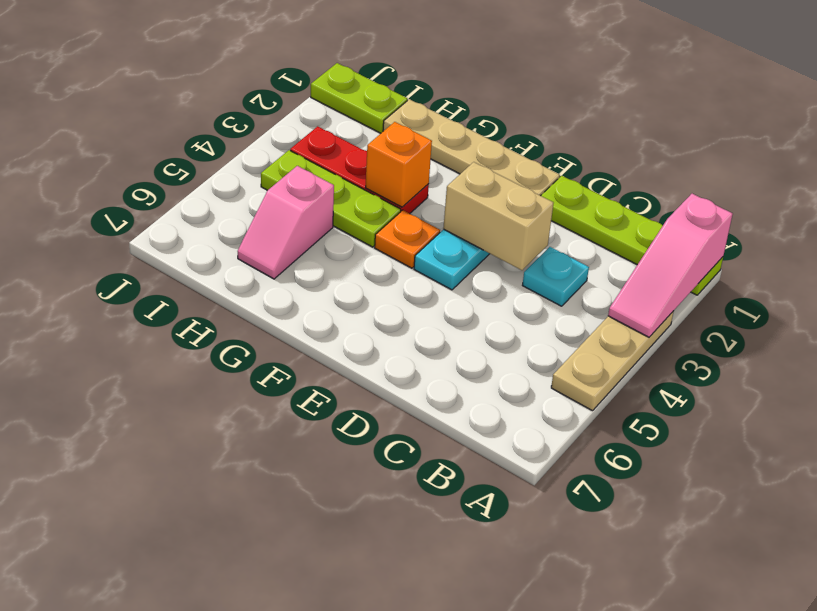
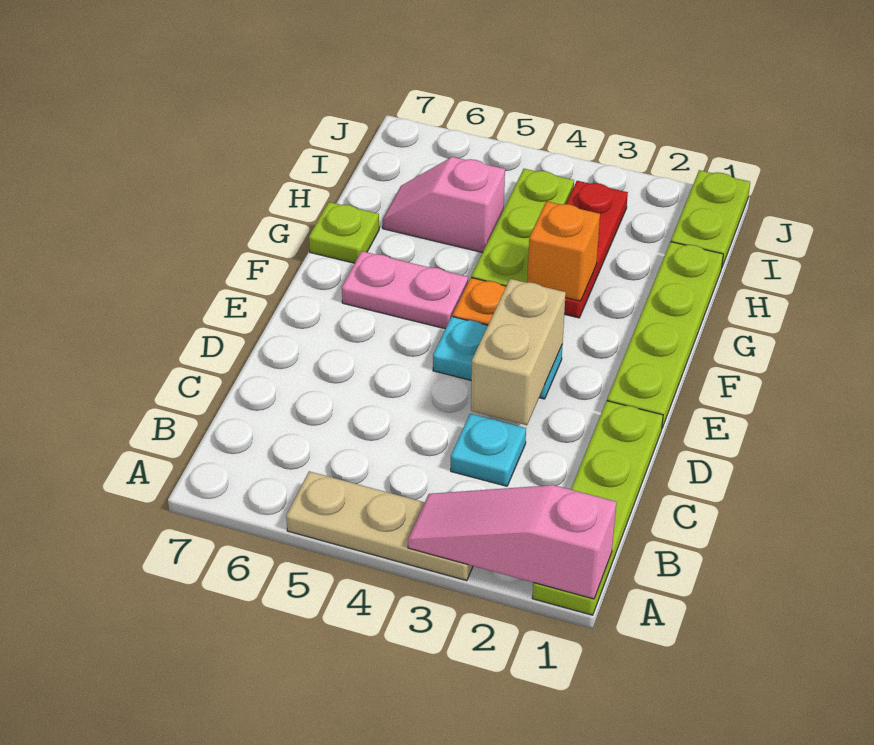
tan 1x4 plate [383,99,560,196] -> lime 1x4 plate [607,242,723,428]
none -> pink 1x2 plate [342,251,468,329]
none -> lime 1x1 plate [309,202,379,263]

